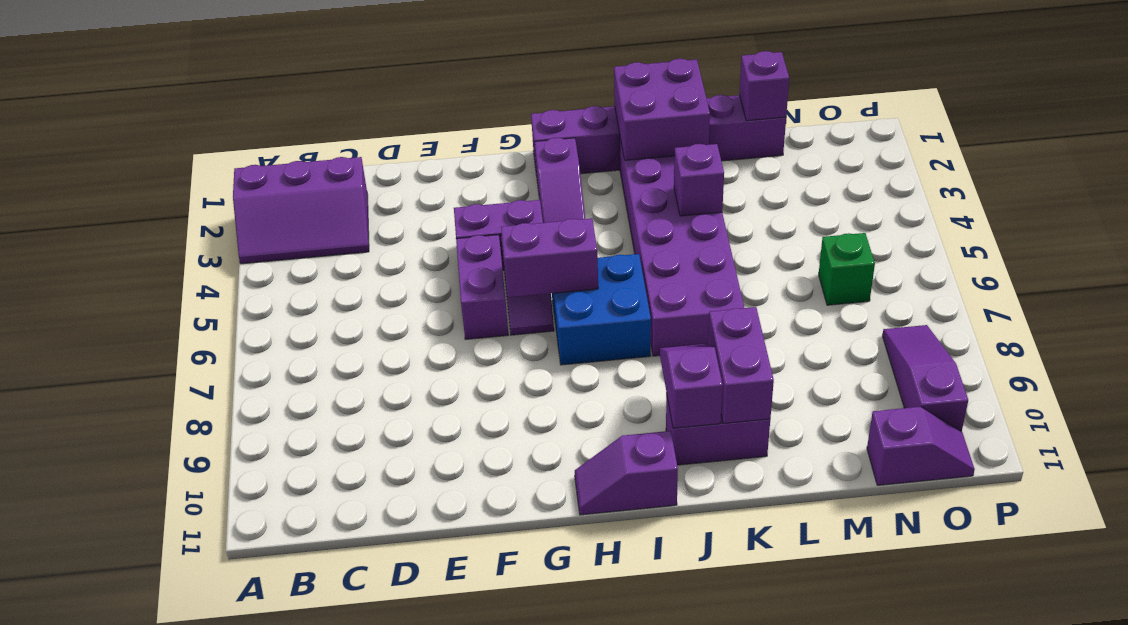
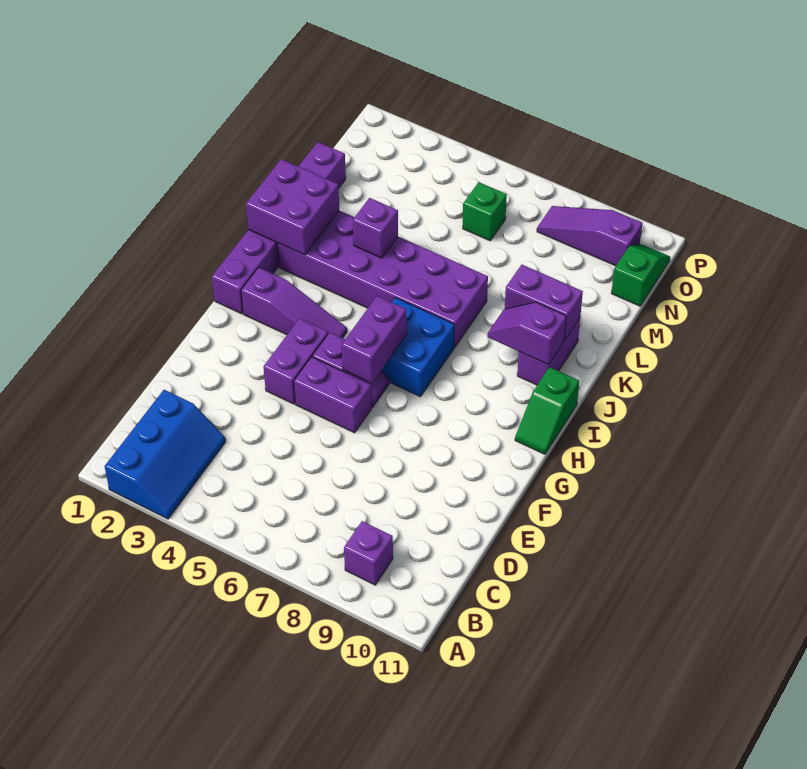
purple 2x3 slope [233,157,369,264] -> blue 2x3 slope [105,390,226,519]
purple 1x2 slope [575,431,678,515] -> green 1x2 slope [515,367,579,454]
purple 1x1 brick [739,51,789,121] -> purple 1x1 brick moved to [344,521,393,585]
purple 1x2 slope [867,407,975,485] -> green 1x2 slope [611,244,670,306]

